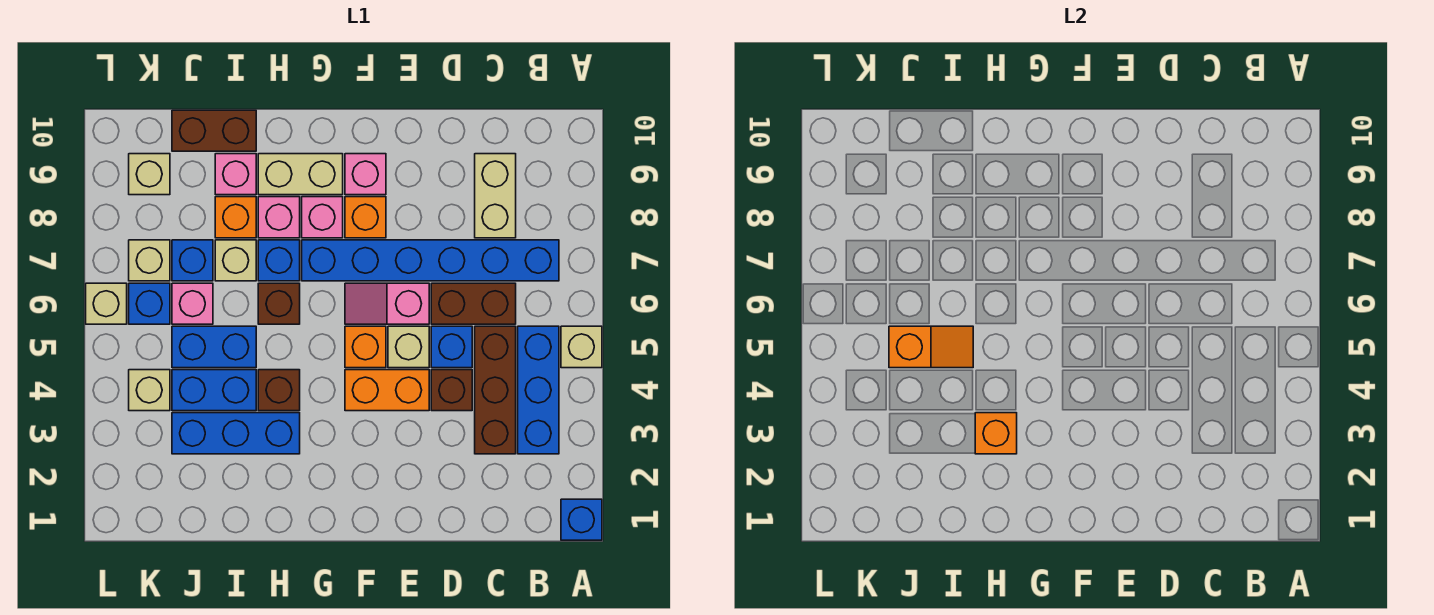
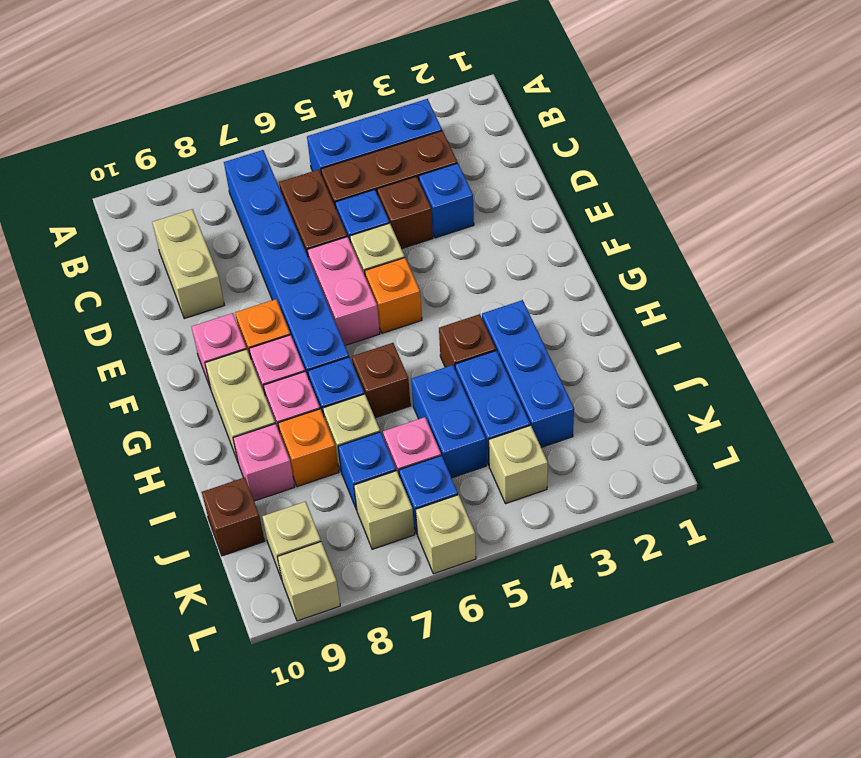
blue 1x1 brick [561,499,602,540] -> blue 1x1 brick moved to [419,163,474,238]
tan 1x1 brick [561,326,602,368] -> tan 1x1 brick moved to [277,542,340,621]
tan 1x2 brick [475,154,516,238] -> tan 1x2 brick turned to [152,209,224,319]
orange 1x2 brick [345,370,429,411] -> none
pink 1x2 slope [345,283,429,324] -> pink 1x2 brick [307,237,380,345]
orange 1x1 brick [975,413,1017,454] -> none
orange 1x2 slope [889,326,973,368] -> none
brown 1x2 brick [172,110,256,151] -> brown 1x1 brick [202,477,265,556]

